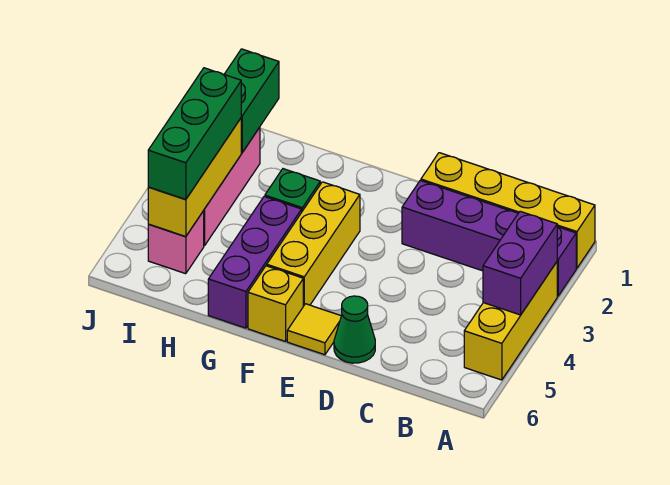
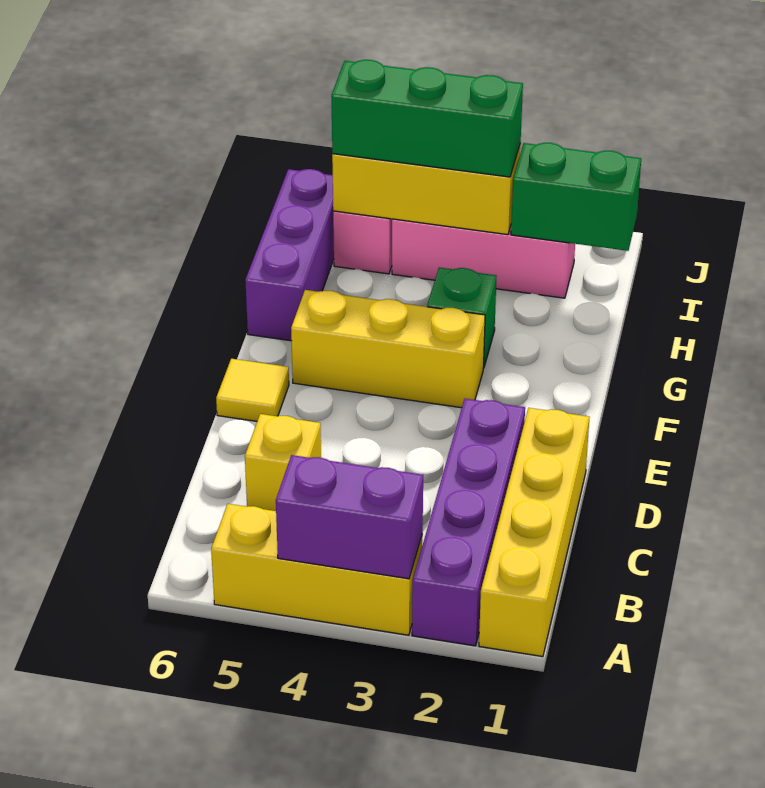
green 1x1 cone [334,296,375,363] -> none
yellow 1x1 brick [248,266,303,341] -> yellow 1x1 brick moved to [245,414,321,511]
purple 1x3 brick [208,197,302,328] -> purple 1x3 brick turned to [245,169,334,341]

